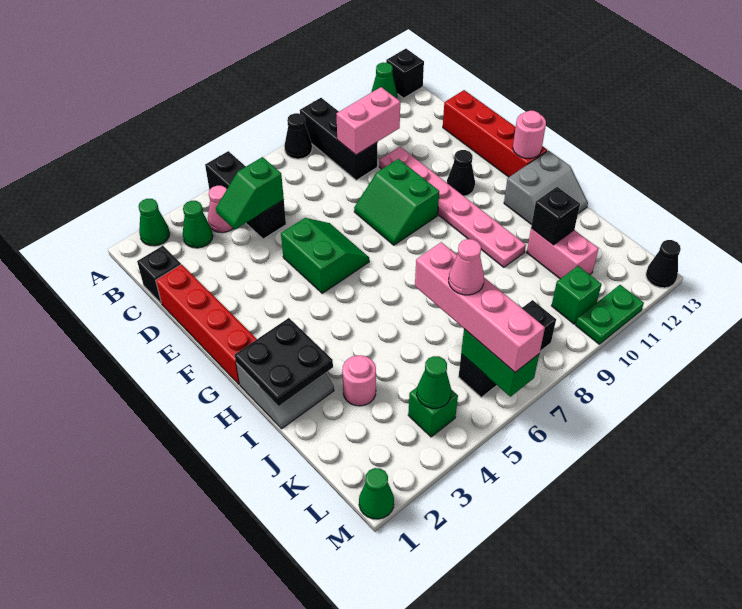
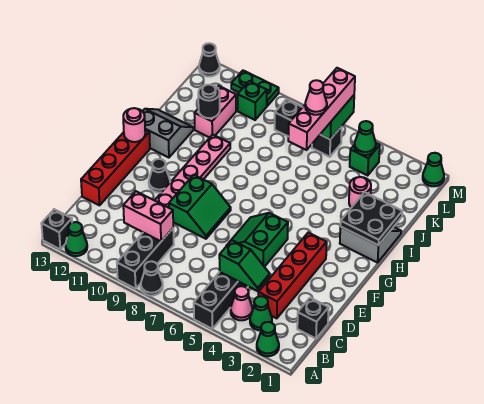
red 1x4 brick [156,264,257,384] -> red 1x4 brick moved to [258,233,327,318]
black 1x1 brick [531,187,580,245] -> black 1x1 round brick [198,85,220,118]

